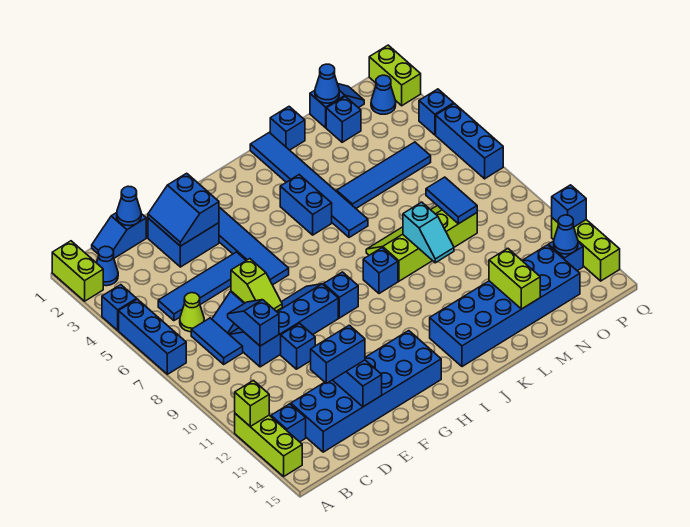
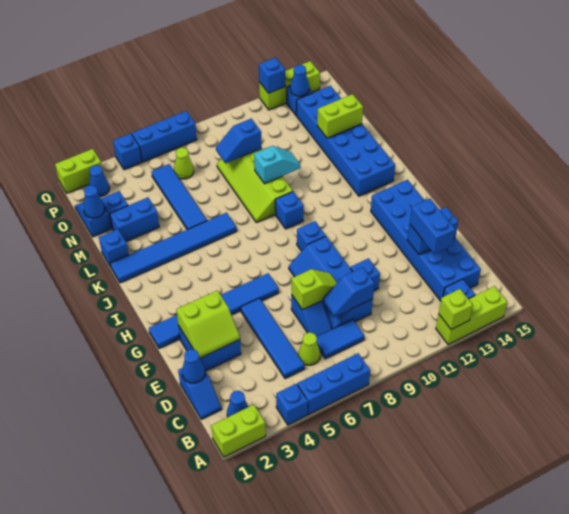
blue 2x2 slope [148,173,219,246] -> lime 2x2 slope [176,290,240,358]
blue 1x2 brick [280,175,332,235] -> blue 1x2 brick moved to [110,197,159,241]
blue 1x2 tile [426,177,477,224] -> blue 1x2 slope [216,119,262,163]
none -> lime 1x1 cone [174,148,194,179]

